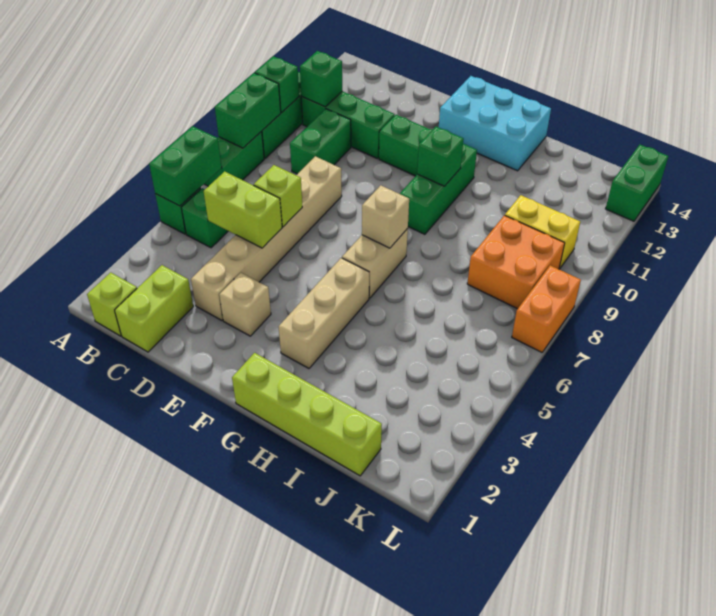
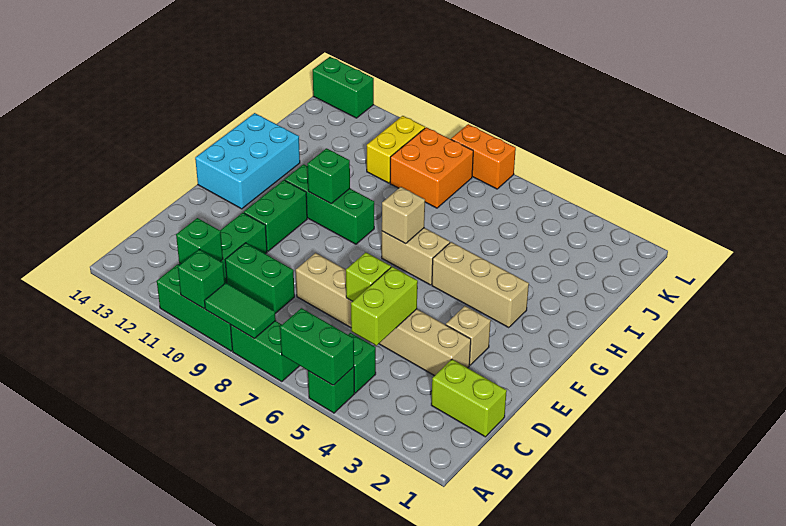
green 1x2 brick [215,73,281,148] -> green 1x2 tile [205,283,276,339]
lime 1x1 brick [87,272,137,336] -> none
lime 1x4 brick [232,353,382,476] -> none

